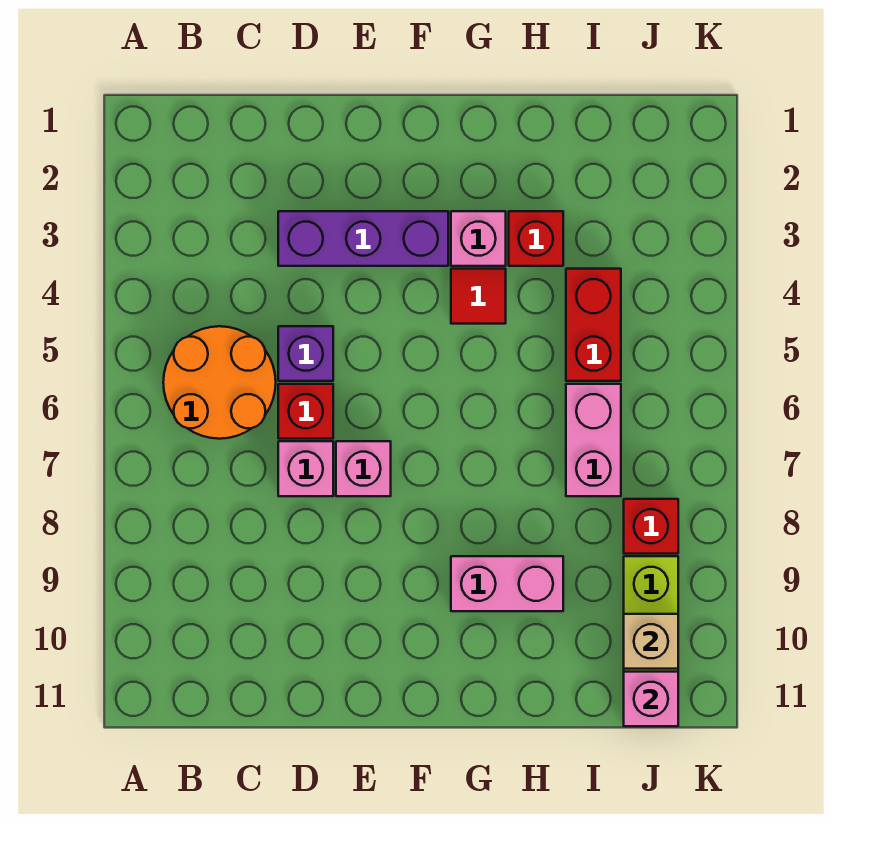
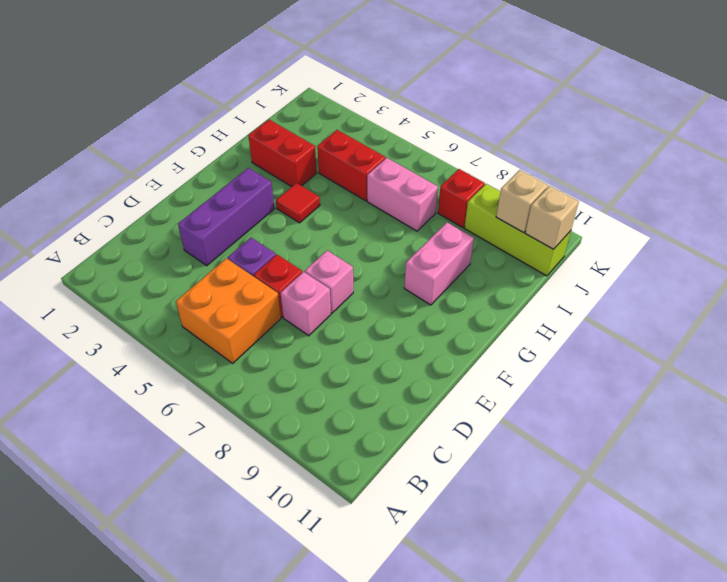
orange 2x2 round brick [163,326,276,439] -> orange 2x2 brick [176,258,281,363]
pink 1x1 brick [451,211,506,266] -> none
red 1x1 brick [509,211,563,266] -> red 1x2 brick [248,120,317,187]
pink 1x1 brick [624,672,678,726] -> tan 1x1 brick [525,186,579,249]

